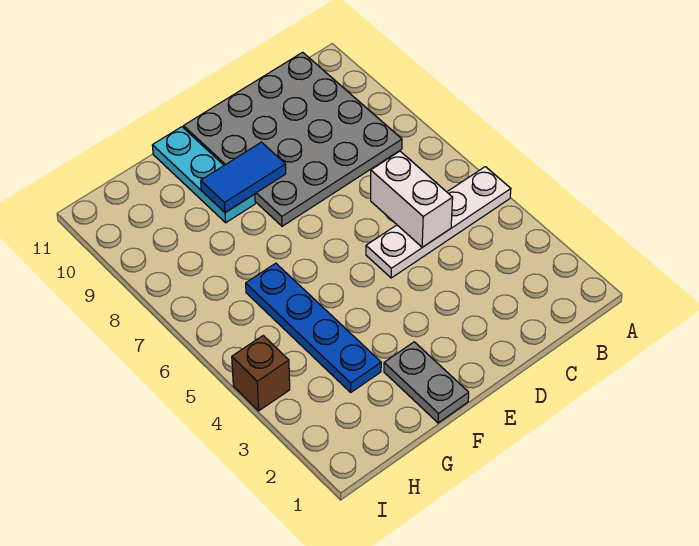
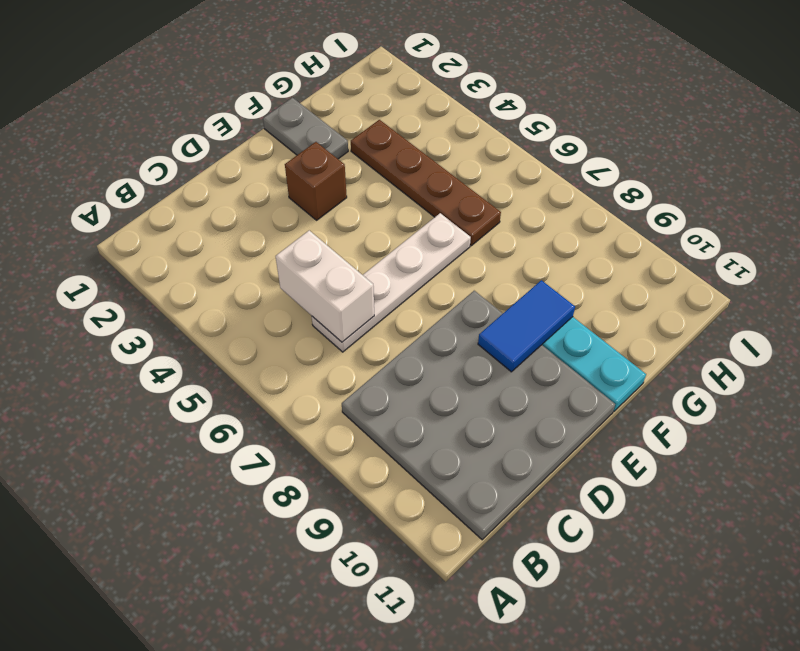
white 1x4 plate [366,167,511,278] -> white 1x4 plate moved to [312,213,471,352]
blue 1x4 plate [246,263,381,392] -> brown 1x4 plate [351,120,501,246]
brown 1x1 brick [232,336,290,411] -> brown 1x1 brick moved to [285,142,347,220]

